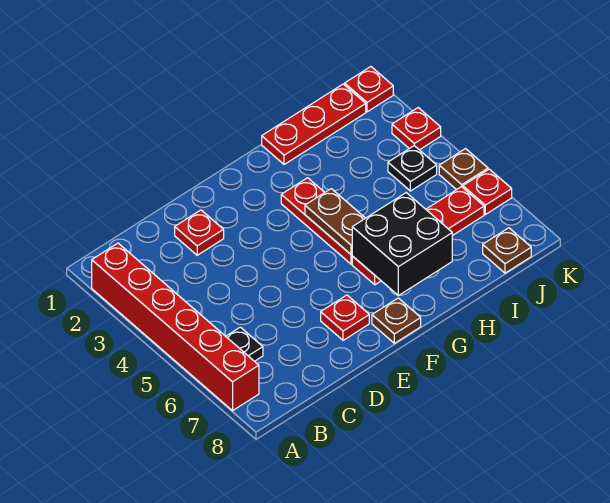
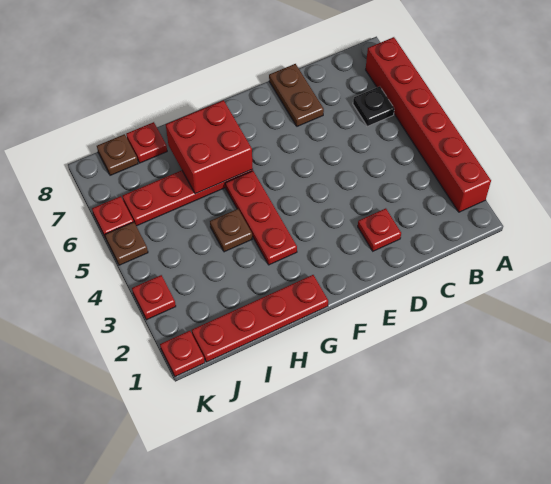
red 1x1 plate [321,295,369,340] -> red 1x1 plate moved to [126,122,167,163]
brown 1x1 plate [372,298,421,343] -> brown 1x1 plate moved to [210,209,252,252]
brown 1x2 plate [305,189,365,255] -> brown 1x2 plate moved to [269,64,324,126]
black 2x2 brick [352,193,452,296] -> red 2x2 brick [166,100,253,194]
red 1x3 plate [262,84,366,165] -> red 1x4 plate [192,275,328,362]
black 1x1 plate [388,146,437,191] -> none

